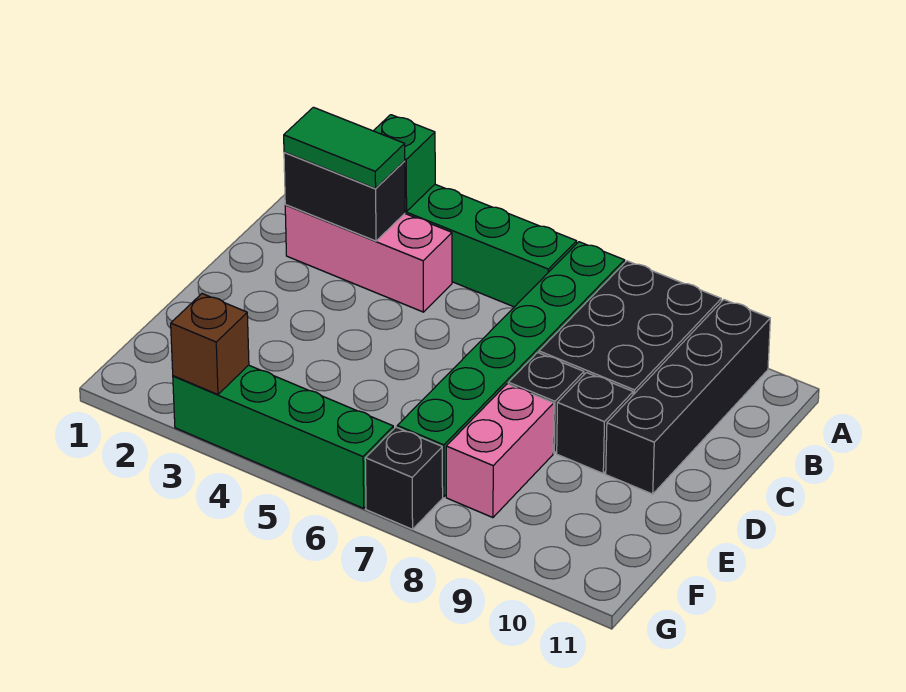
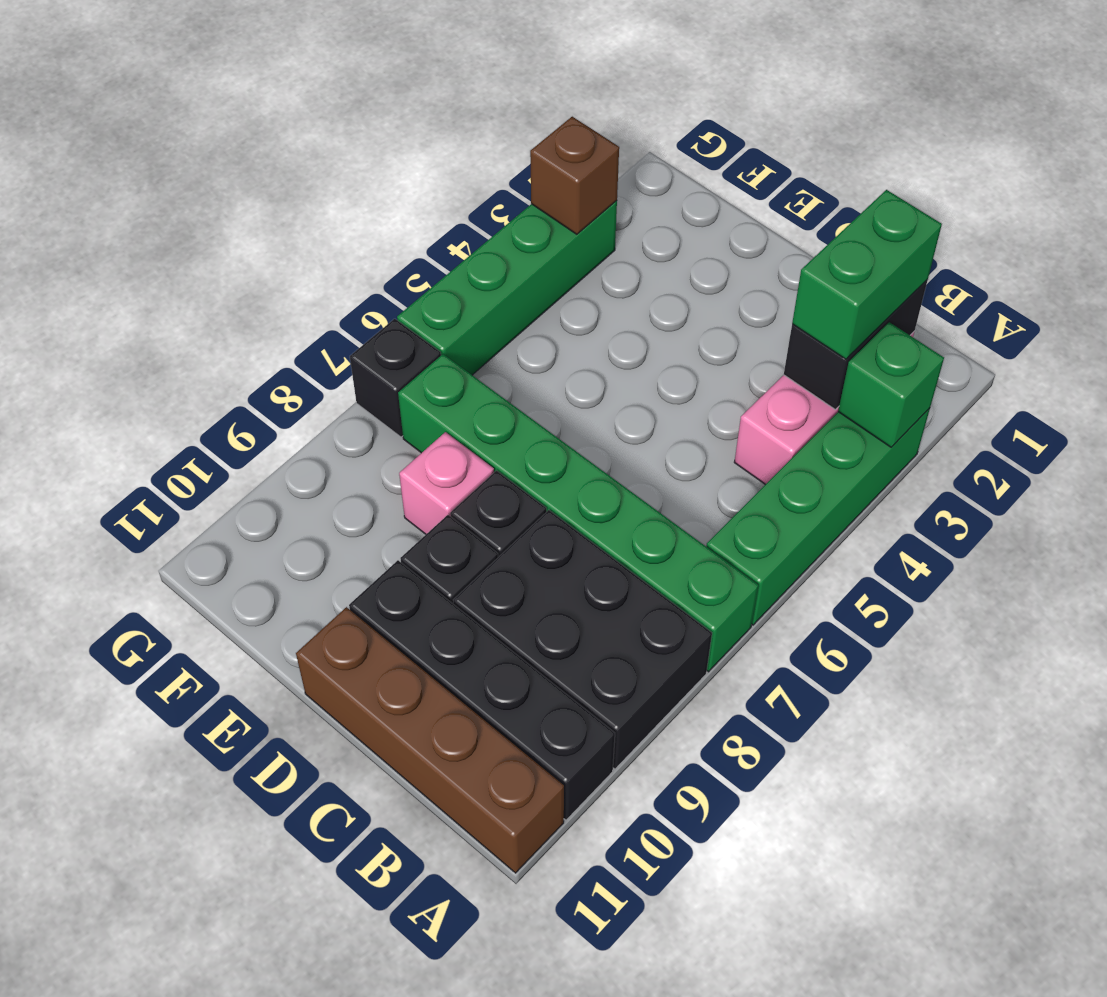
none -> brown 1x4 brick [296,607,564,873]
green 1x2 tile [284,107,405,188] -> green 1x2 brick [792,190,942,359]
pink 1x2 brick [446,384,554,518] -> pink 1x1 brick [399,432,494,534]

